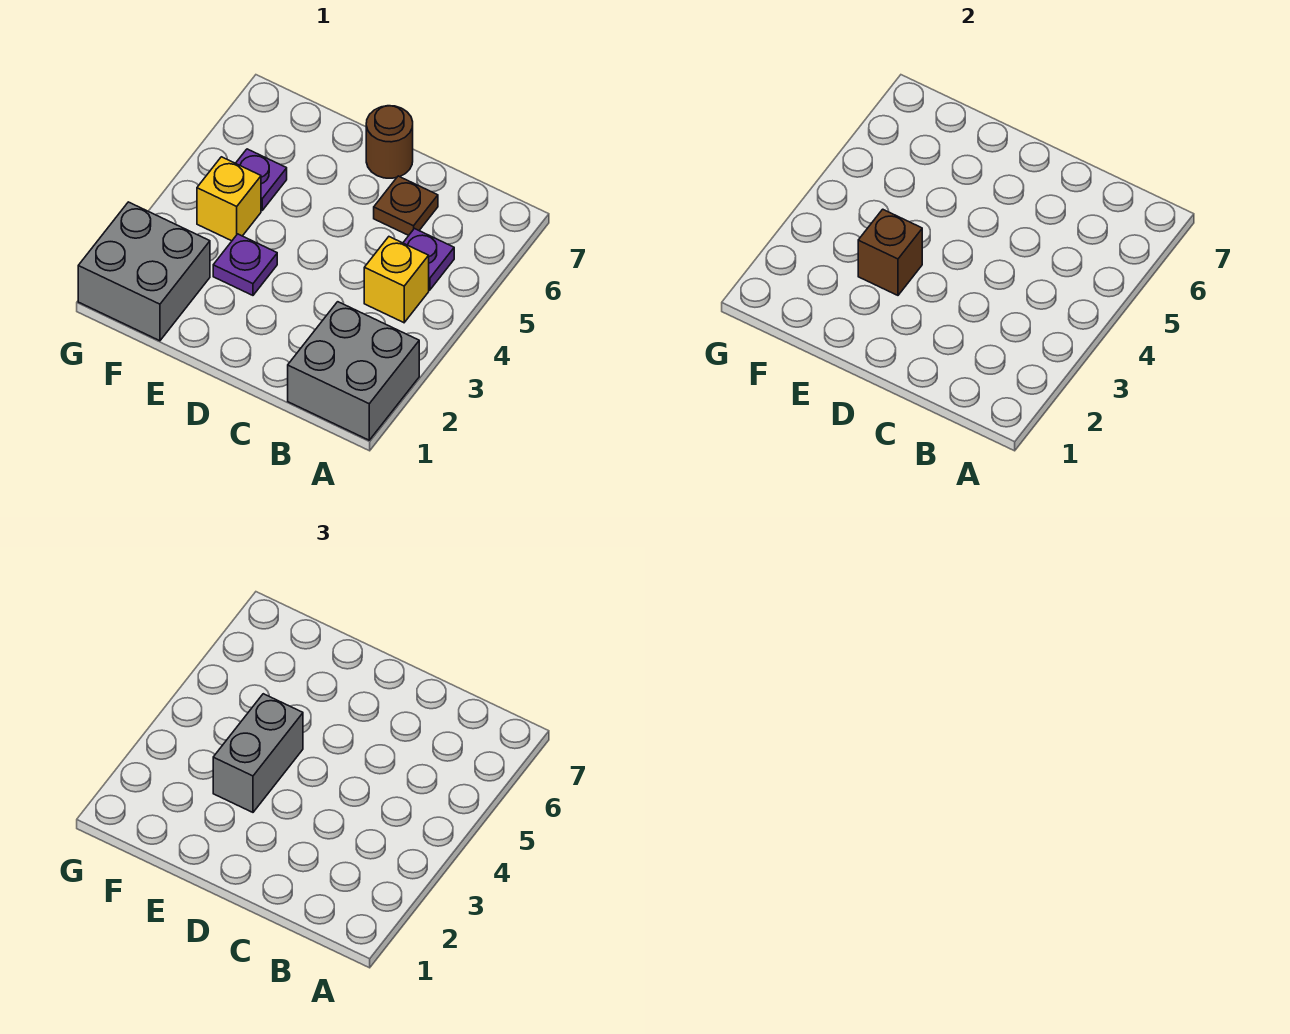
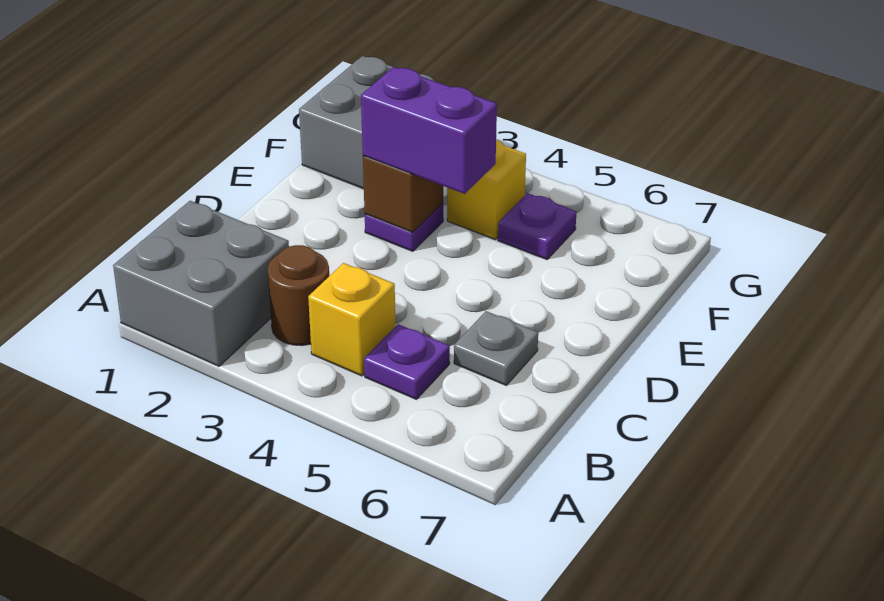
brown 1x1 plate [374,176,438,235] -> grey 1x1 plate [454,311,538,385]
brown 1x1 round brick [366,106,413,178] -> brown 1x1 round brick moved to [268,245,329,346]
grey 1x2 brick [213,694,303,812] -> purple 1x2 brick [361,67,497,194]

